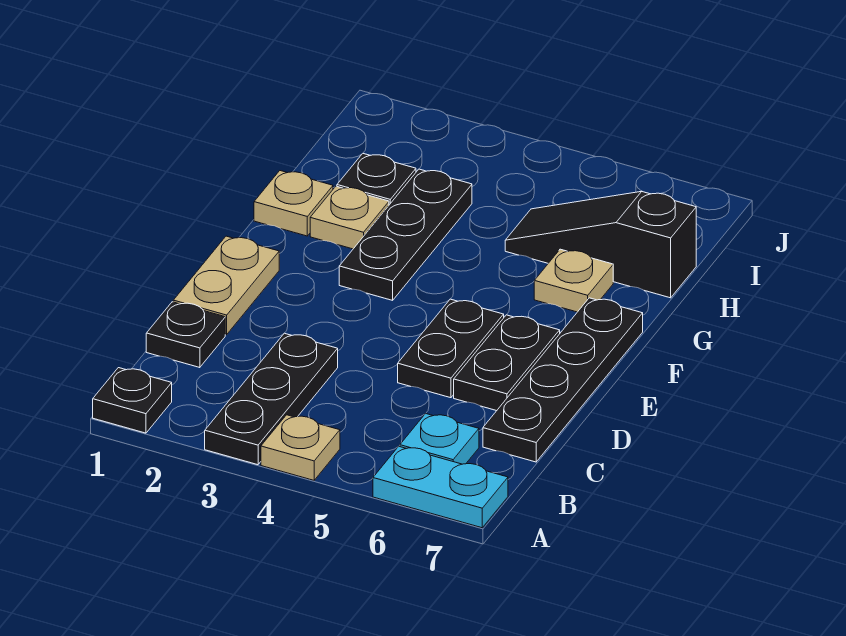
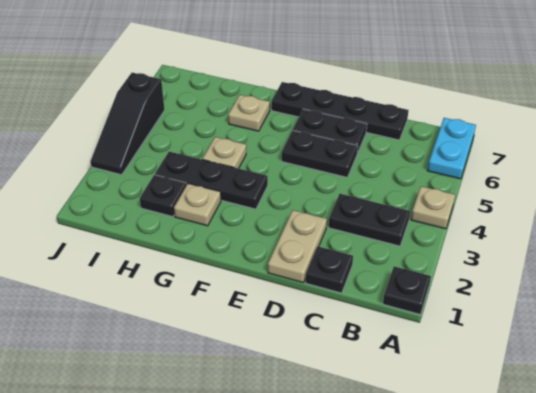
black 1x3 plate [205,333,338,465] -> black 1x2 plate [329,194,410,246]
cyan 1x1 plate [400,414,479,464] -> none
tan 1x2 plate [173,236,279,335] -> tan 1x2 plate turned to [268,210,327,283]
tan 1x1 plate [254,171,333,236] -> tan 1x1 plate moved to [202,137,246,169]
black 1x3 slope [505,191,696,298] -> black 1x3 slope moved to [90,73,165,175]

